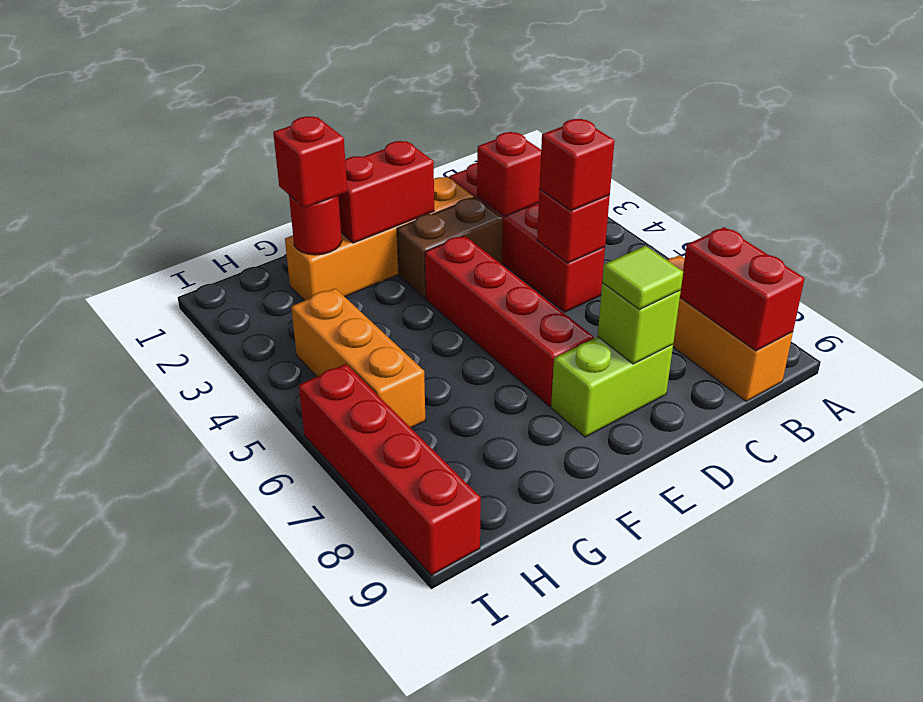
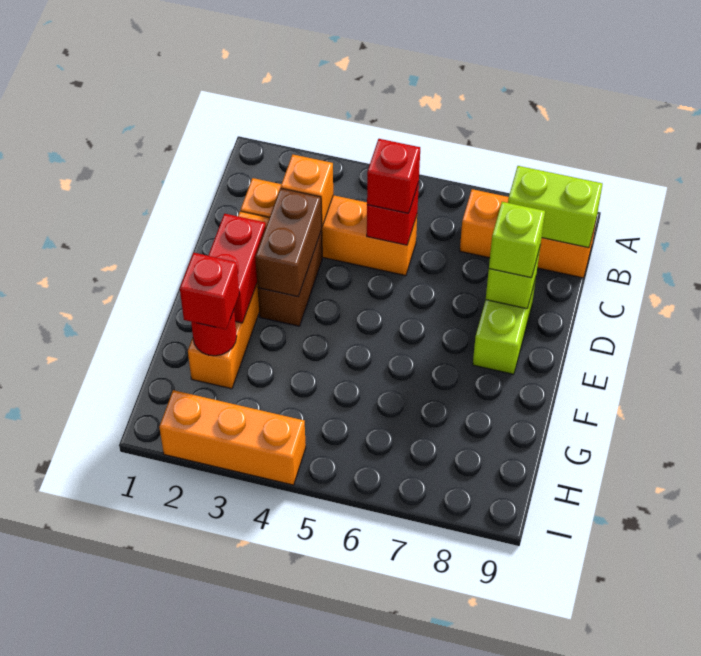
red 1x2 brick [680,227,805,351] -> lime 1x2 brick [508,166,602,248]
red 1x4 brick [449,163,605,312] -> orange 1x4 brick [241,178,417,276]
red 1x1 brick [477,132,541,216] -> orange 1x1 brick [281,155,333,226]
none -> brown 1x2 brick [255,188,322,297]
lime 1x1 tile [602,246,683,310] -> lime 1x1 brick [489,202,545,278]
red 1x4 brick [425,236,594,406] -> none
orange 1x3 brick [291,288,425,428] -> orange 1x3 brick moved to [159,390,306,485]
red 1x4 brick [299,364,481,575] -> none

